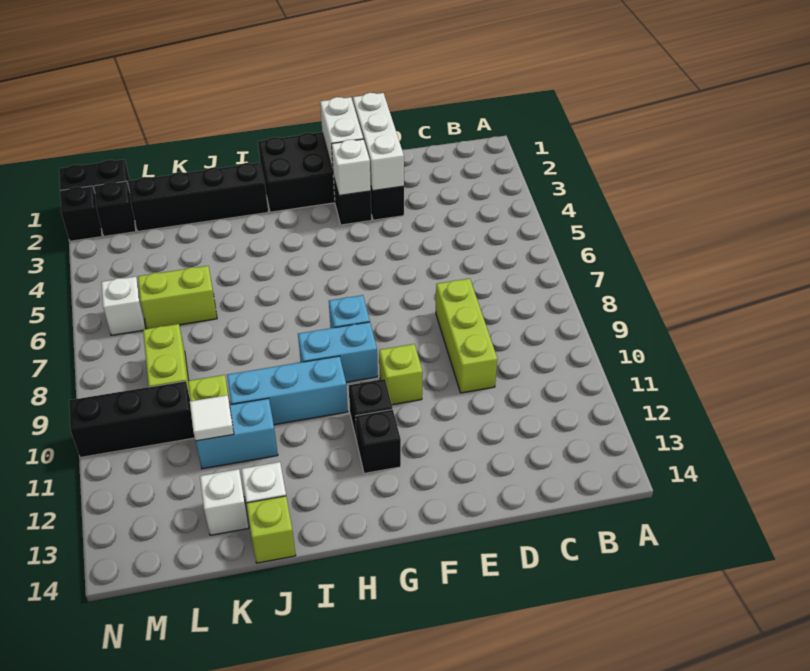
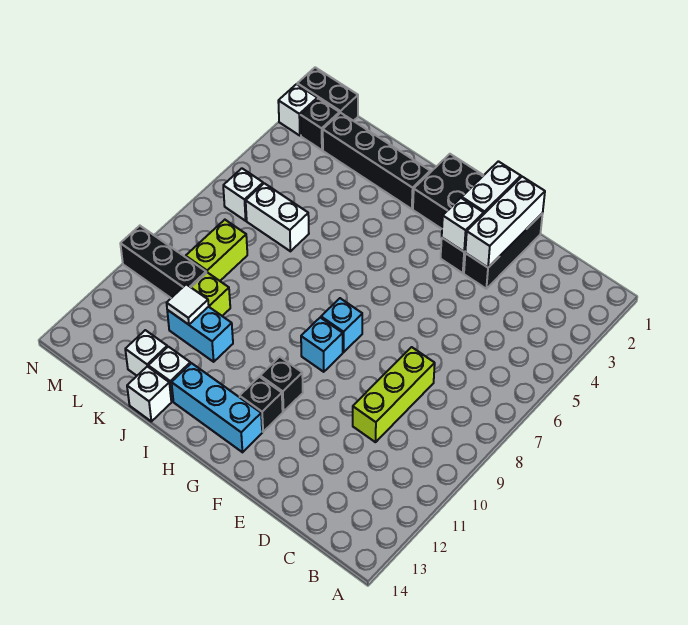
lime 1x1 brick [379,344,423,405] -> none
cyan 1x2 brick [298,322,378,382] -> cyan 1x1 brick [301,318,343,372]
cyan 1x3 brick [227,356,348,425] -> cyan 1x3 brick moved to [172,363,262,452]
lime 1x1 brick [246,496,296,563] -> white 1x1 brick [127,366,171,421]
lime 1x2 brick [138,266,217,329] -> white 1x2 brick [246,183,309,251]
black 1x1 brick [60,186,102,241] -> white 1x1 brick [278,84,317,136]

